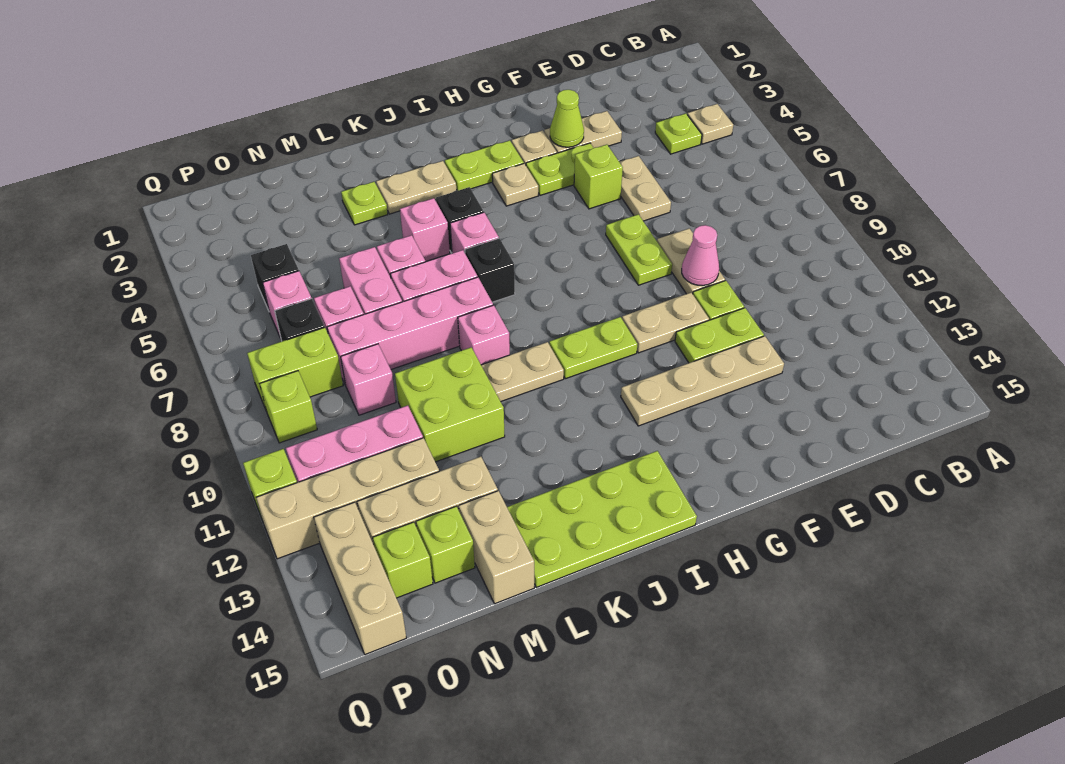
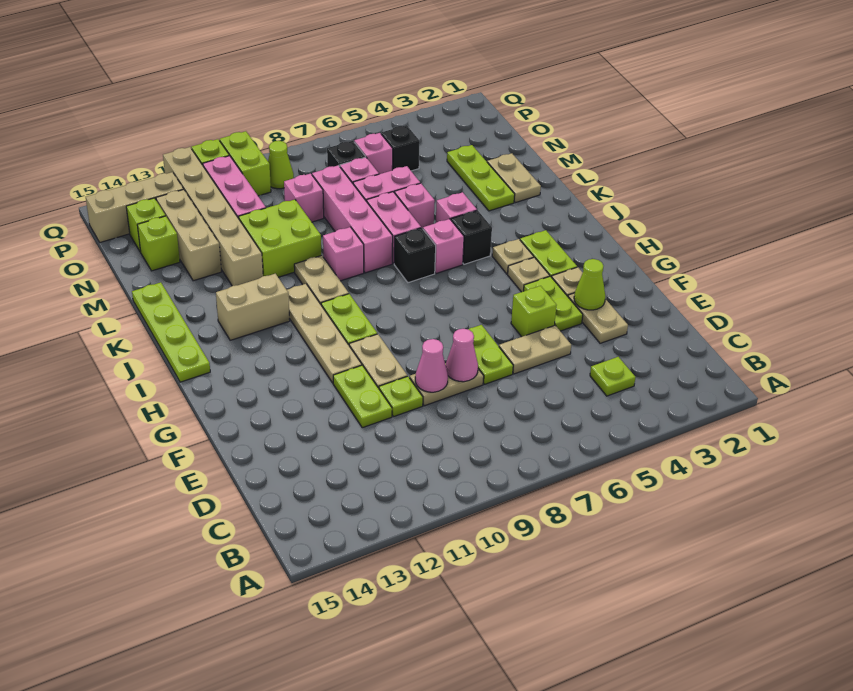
tan 1x1 plate [687,104,733,144] -> tan 1x1 plate moved to [492,239,534,274]
none -> pink 1x1 cone [446,329,478,382]
tan 1x4 plate [621,336,784,426] -> tan 1x4 plate moved to [287,284,362,383]
lime 1x2 plate [606,214,672,285] -> lime 1x2 plate turned to [468,325,513,384]
lime 2x4 plate [507,451,697,587] -> lime 1x4 plate [132,282,210,382]
tan 1x2 plate [376,161,456,214] -> tan 1x2 plate moved to [487,153,541,203]
lime 1x1 plate [341,182,388,225] -> lime 1x3 plate [447,145,515,211]
tan 1x2 brick [459,491,534,604] -> tan 1x2 brick moved to [216,274,290,340]
tan 1x4 brick [256,438,439,559] -> tan 1x6 brick [163,147,263,286]
lime 1x2 brick [247,327,343,409] -> lime 1x2 brick moved to [220,131,271,196]
lime 1x1 brick [260,371,317,443] -> lime 1x1 cone [268,141,294,189]

